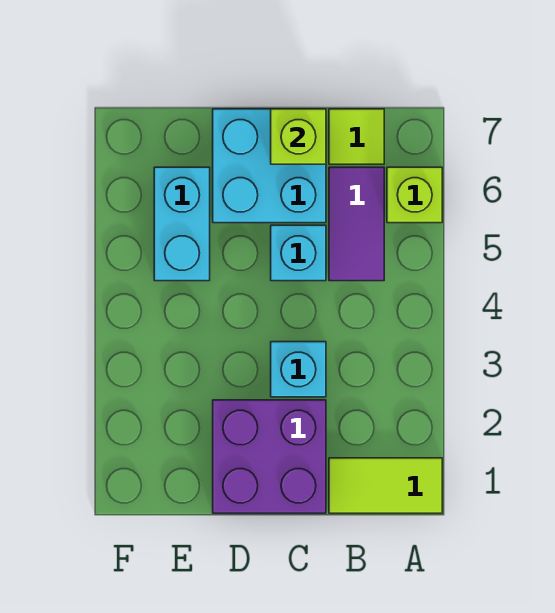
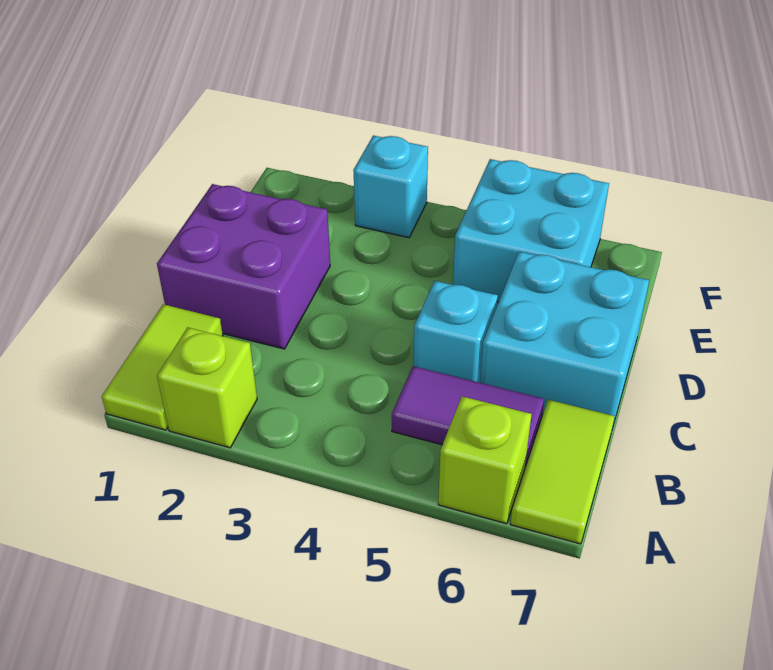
lime 1x1 tile [329,109,384,164] -> lime 1x2 tile [510,400,615,544]
cyan 1x1 brick [271,342,326,397] -> cyan 1x1 brick moved to [353,136,428,238]
lime 1x1 brick [271,109,326,164] -> lime 1x1 brick moved to [157,327,257,448]
cyan 1x2 brick [154,167,210,281] -> cyan 2x2 brick [453,159,609,302]

